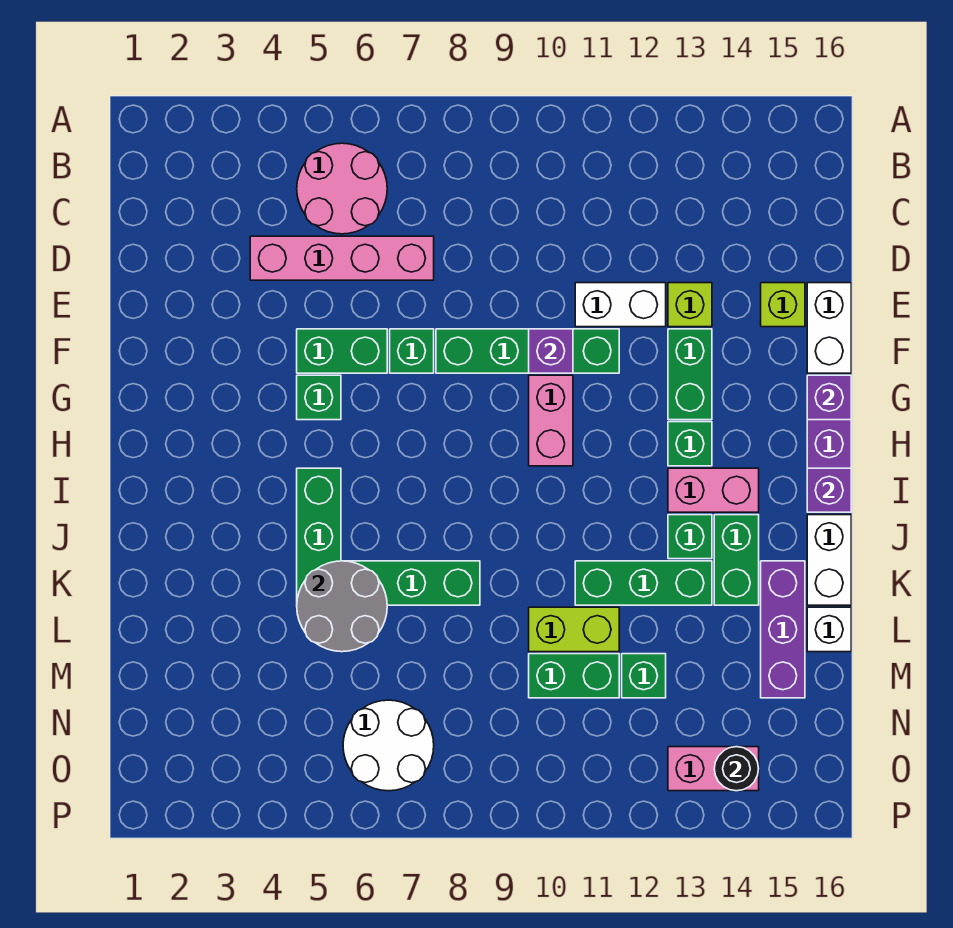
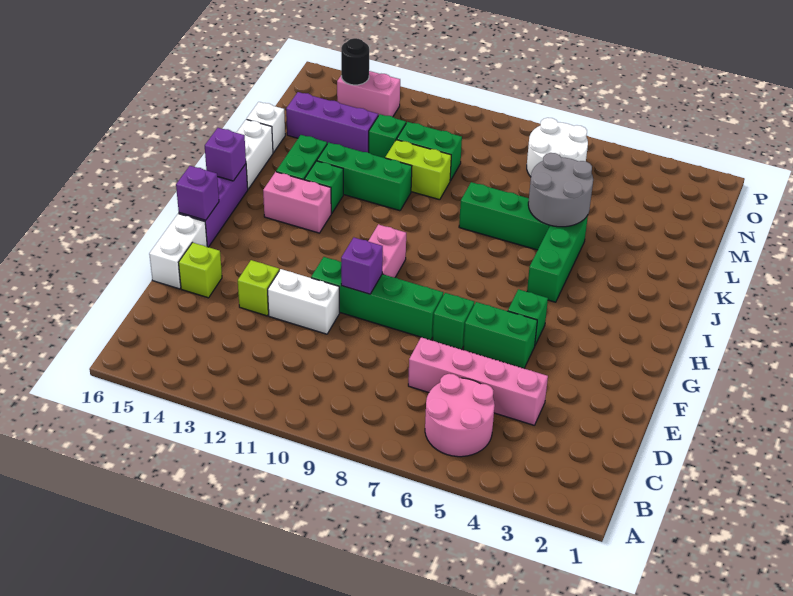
green 1x2 brick [668,329,712,420] -> none
green 1x1 brick [668,422,712,466] -> none
purple 1x3 brick [761,561,805,698] -> purple 1x3 brick turned to [286,92,378,152]

